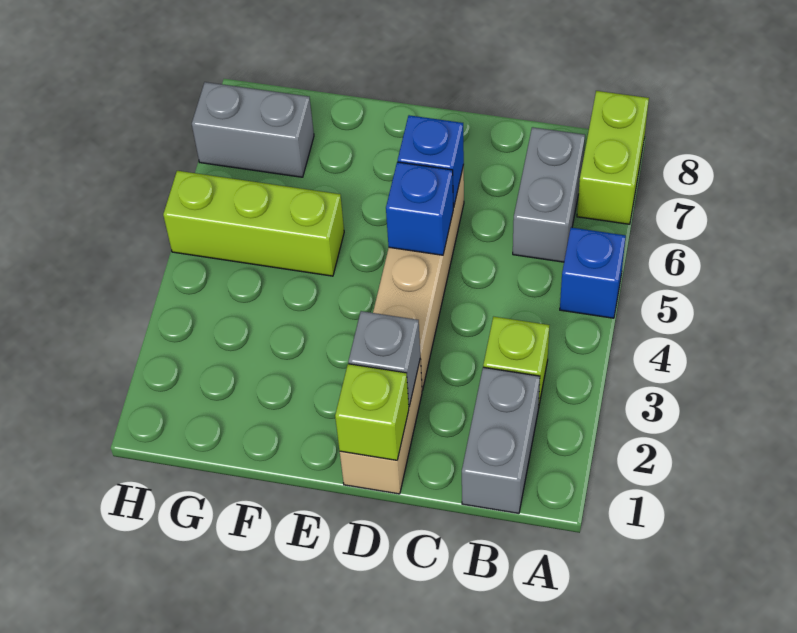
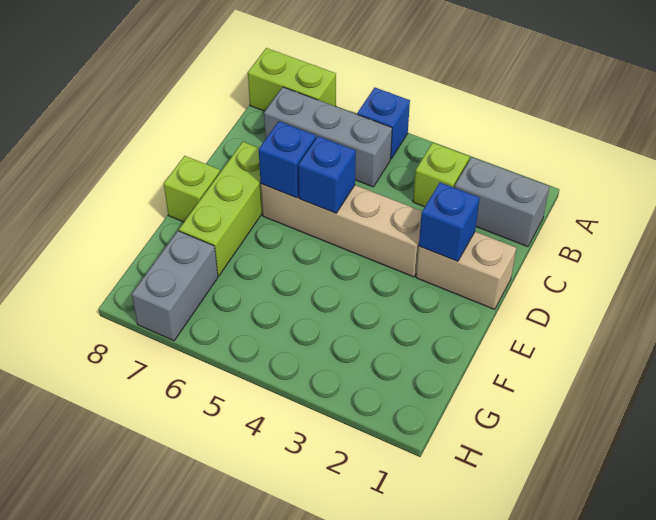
grey 1x2 brick [513,127,585,262] -> grey 1x3 brick [264,87,392,187]
lime 1x1 brick [335,364,409,460] -> lime 1x1 brick moved to [164,156,220,222]
grey 1x1 brick [348,311,420,406] -> blue 1x1 brick [419,183,480,261]
lime 1x3 brick [163,171,344,276] -> lime 1x3 brick moved to [179,142,262,276]

